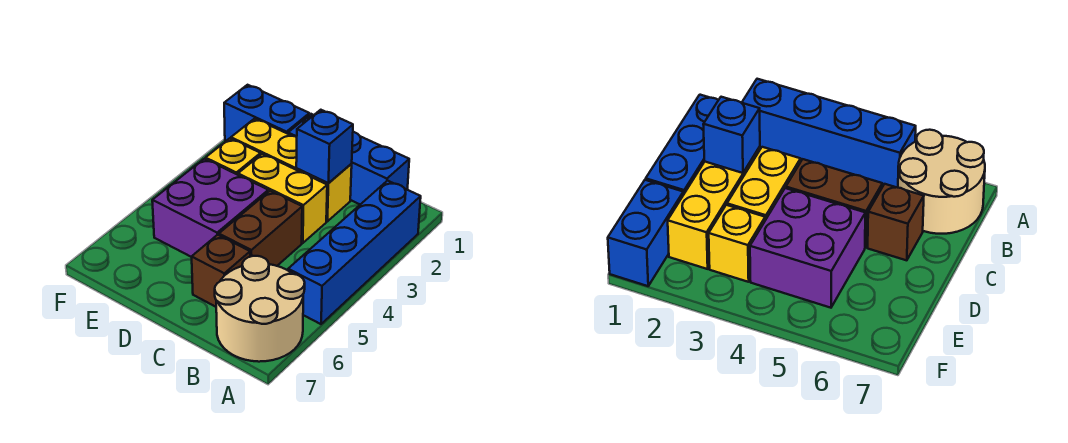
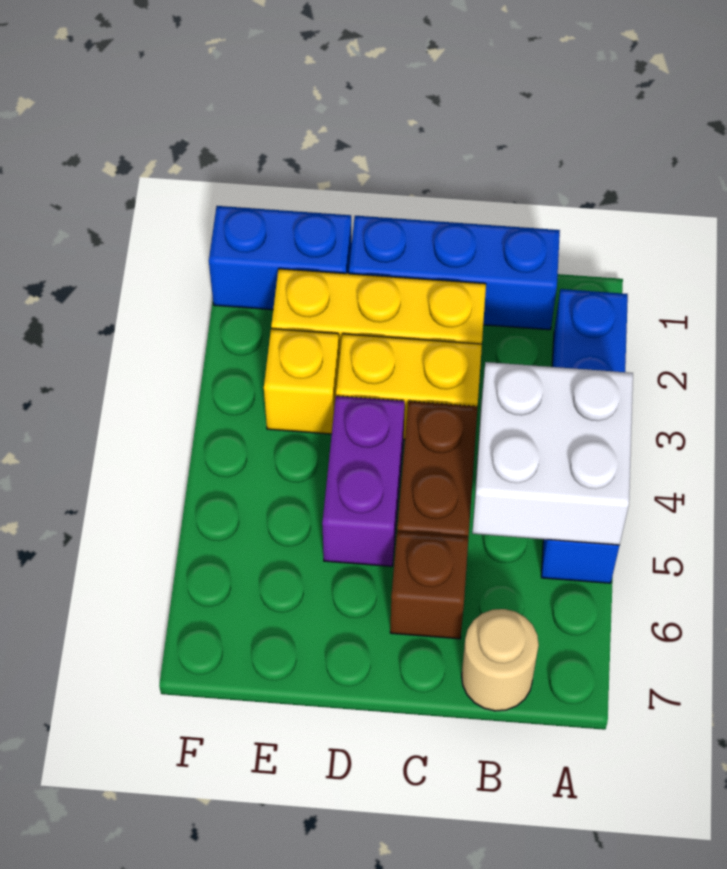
none -> white 2x2 brick [472,362,633,545]
tan 2x2 round brick [215,256,305,362] -> tan 1x1 round brick [462,609,539,711]
blue 1x1 brick [296,110,353,183] -> none
purple 2x2 brick [152,159,268,257] -> purple 1x2 brick [322,396,405,566]

